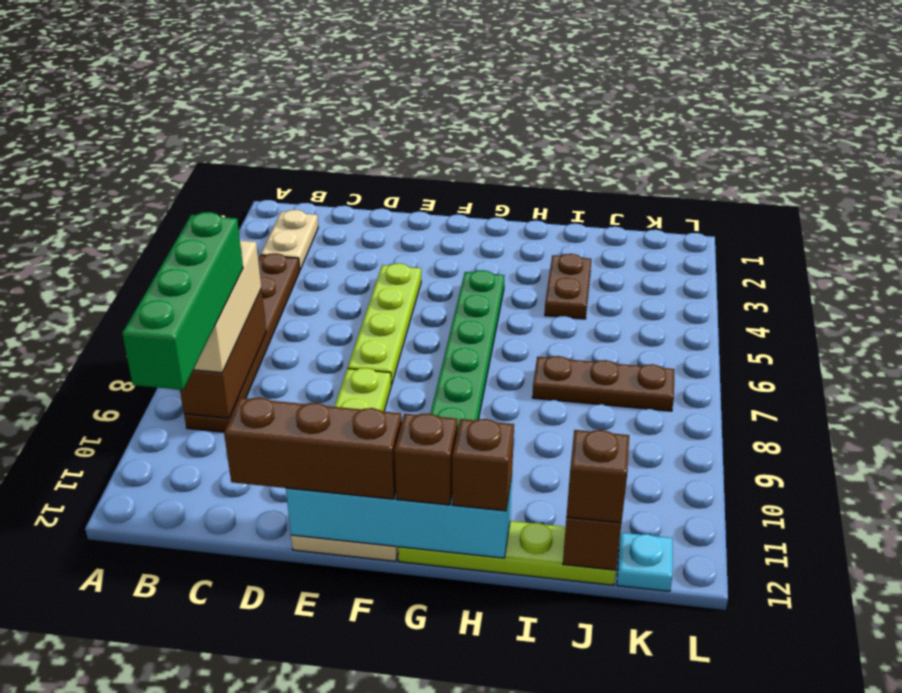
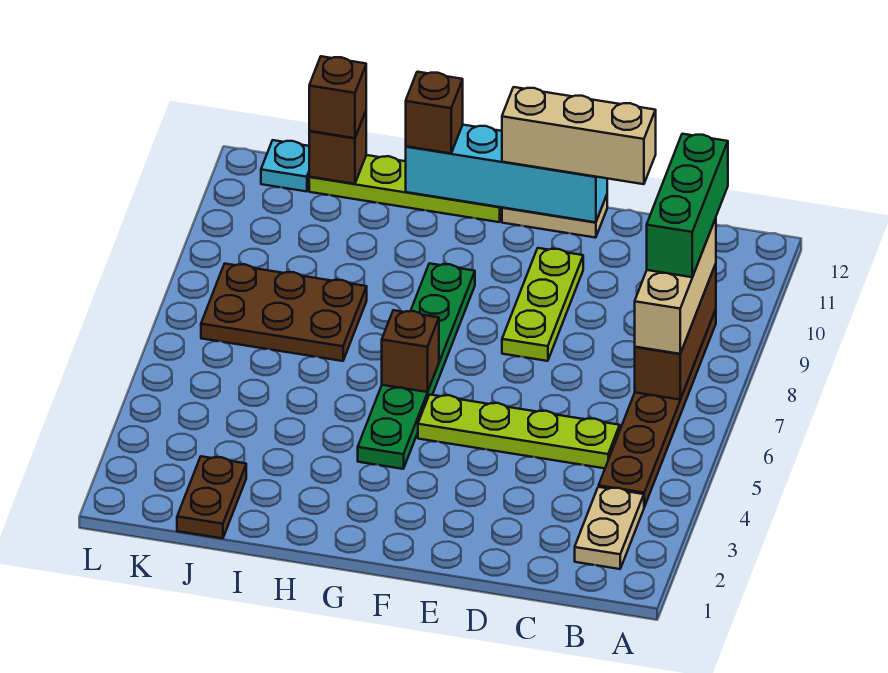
green 1x4 brick [122,212,243,390] -> green 1x3 brick [647,134,728,277]
brown 1x3 brick [224,397,402,499] -> tan 1x3 brick [502,87,656,184]
lime 1x4 plate [348,263,421,385] -> lime 1x4 plate turned to [418,395,620,468]
brown 1x1 brick [394,413,458,505] -> brown 1x1 brick moved to [382,310,439,392]
brown 1x2 plate [545,254,591,319] -> brown 1x2 plate moved to [177,456,246,538]
brown 1x3 plate [532,356,674,411] -> brown 2x3 plate [201,264,367,361]

